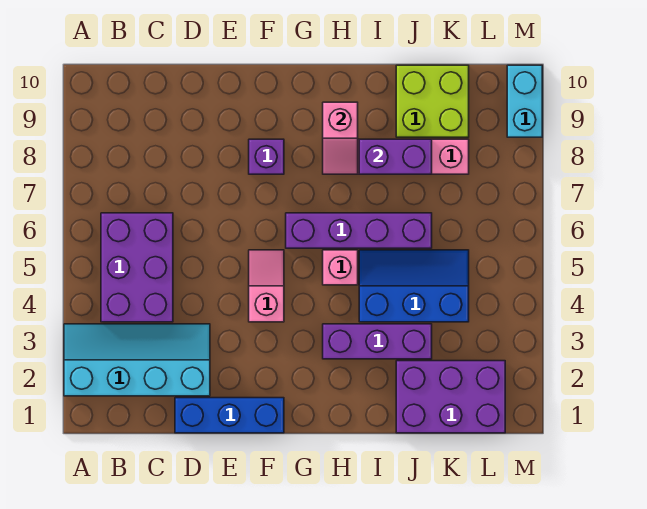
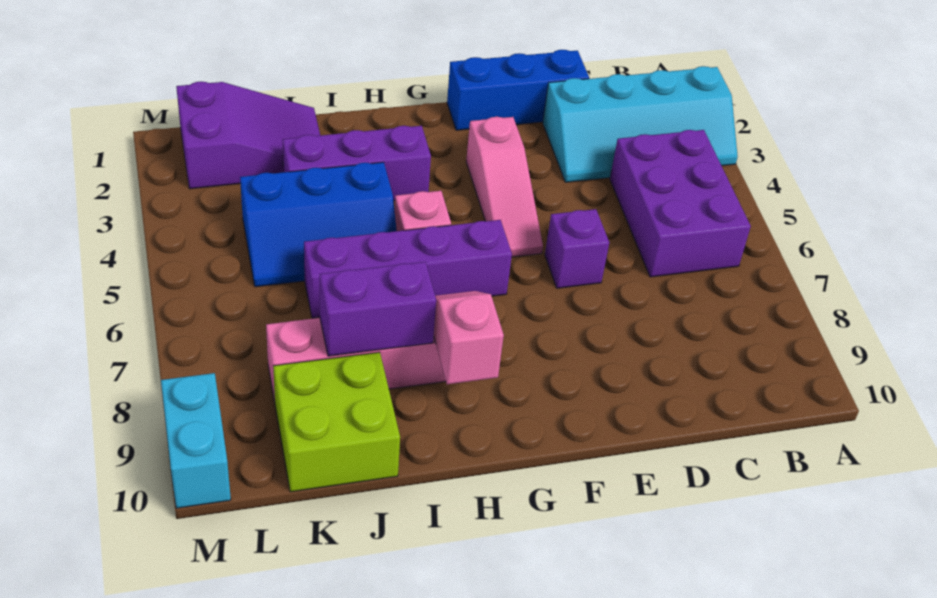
pink 1x2 slope [249,250,284,322] -> pink 1x3 slope [466,117,543,257]
purple 1x1 brick [249,139,284,174] -> purple 1x1 brick moved to [545,209,609,288]
purple 2x3 brick [396,361,505,433] -> purple 2x3 slope [176,81,320,189]

